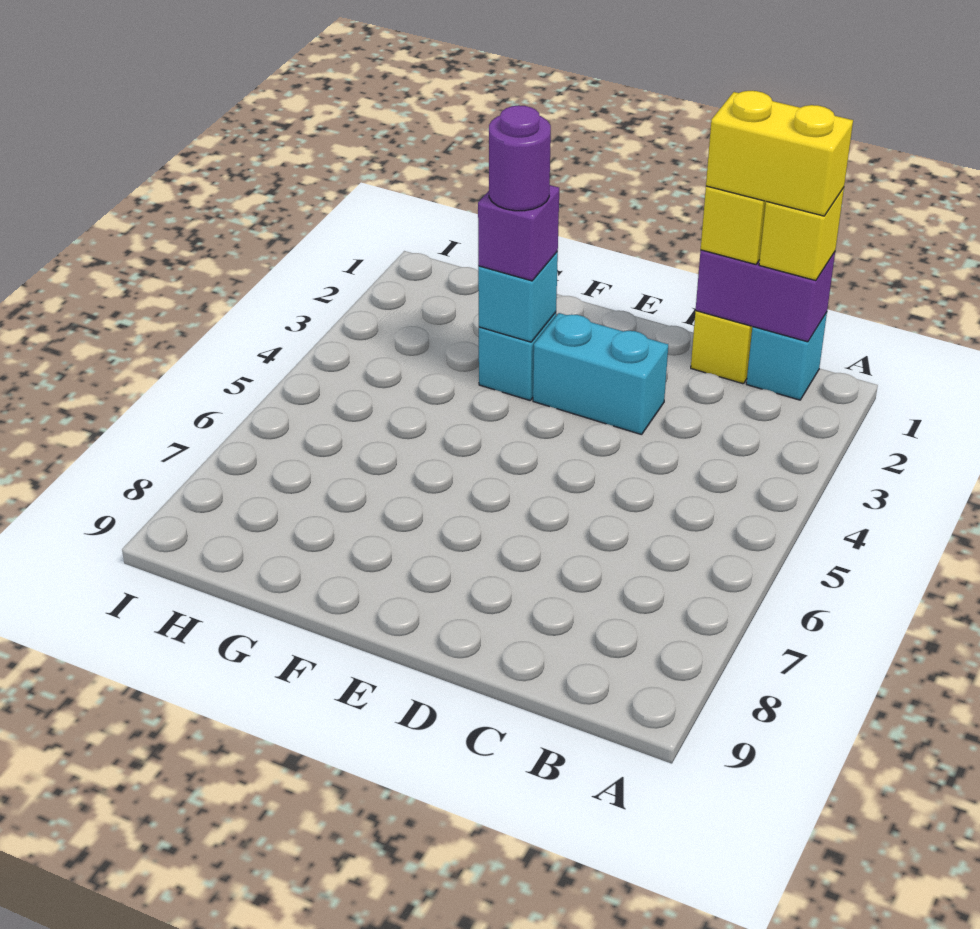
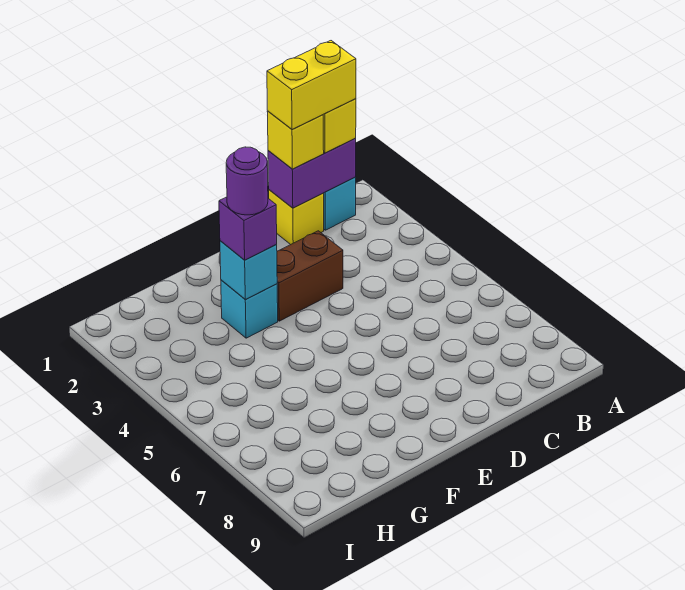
cyan 1x2 brick [533,313,668,435] -> brown 1x2 brick [277,231,343,321]

